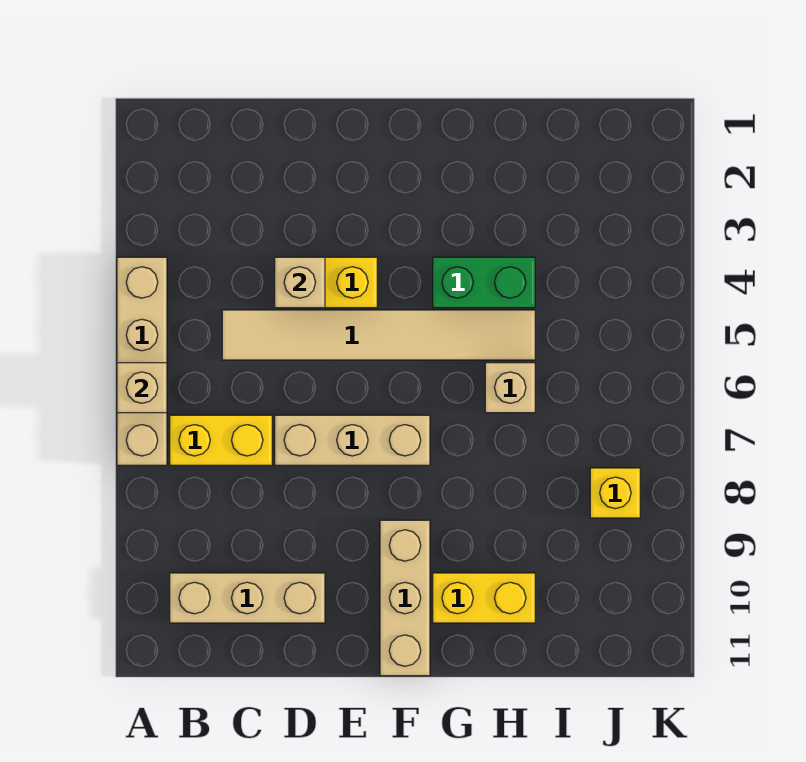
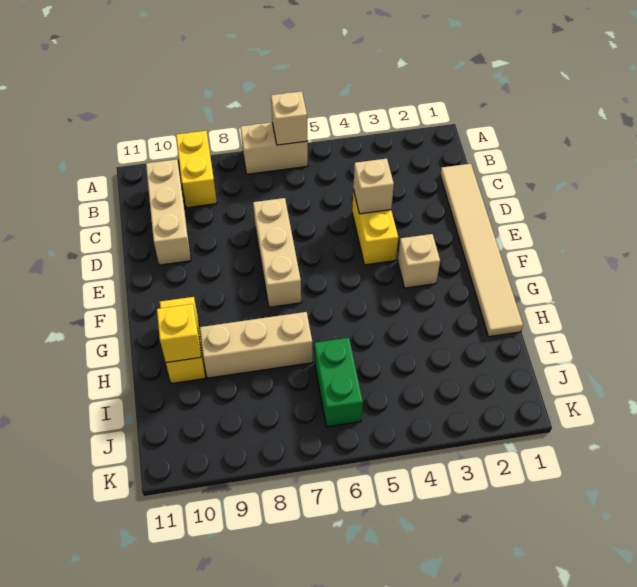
tan 1x4 brick [117,257,167,465] -> tan 1x2 brick [241,122,308,174]
yellow 1x2 brick [170,415,272,465] -> yellow 1x2 brick moved to [176,131,217,208]
tan 1x6 tile [222,310,535,360] -> tan 1x6 tile moved to [440,164,523,337]
tan 1x3 brick [380,520,430,676] -> tan 1x3 brick moved to [200,312,313,378]
green 1x2 brick [433,257,535,308] -> green 1x2 brick moved to [314,338,363,427]
tan 1x1 brick [485,363,535,413] -> tan 1x1 brick moved to [398,234,440,288]
yellow 1x1 brick [590,468,640,518] -> yellow 1x1 brick moved to [157,304,201,363]

